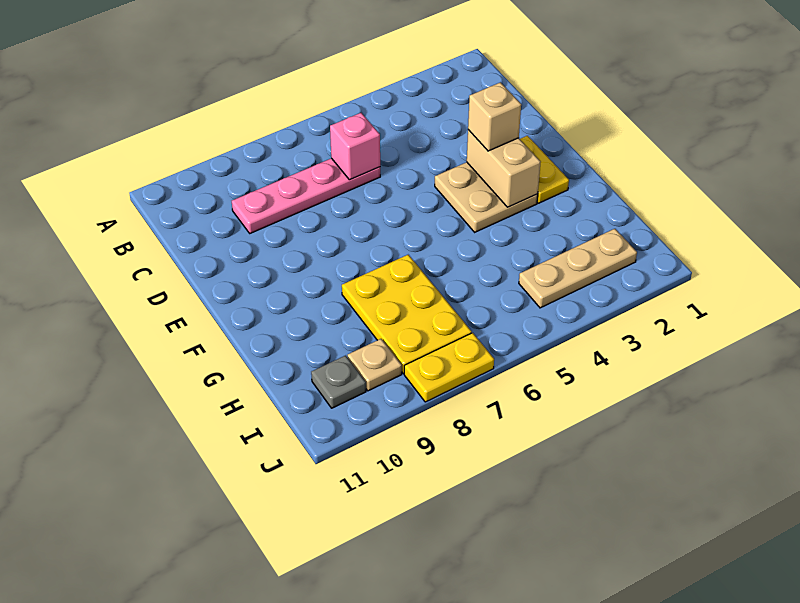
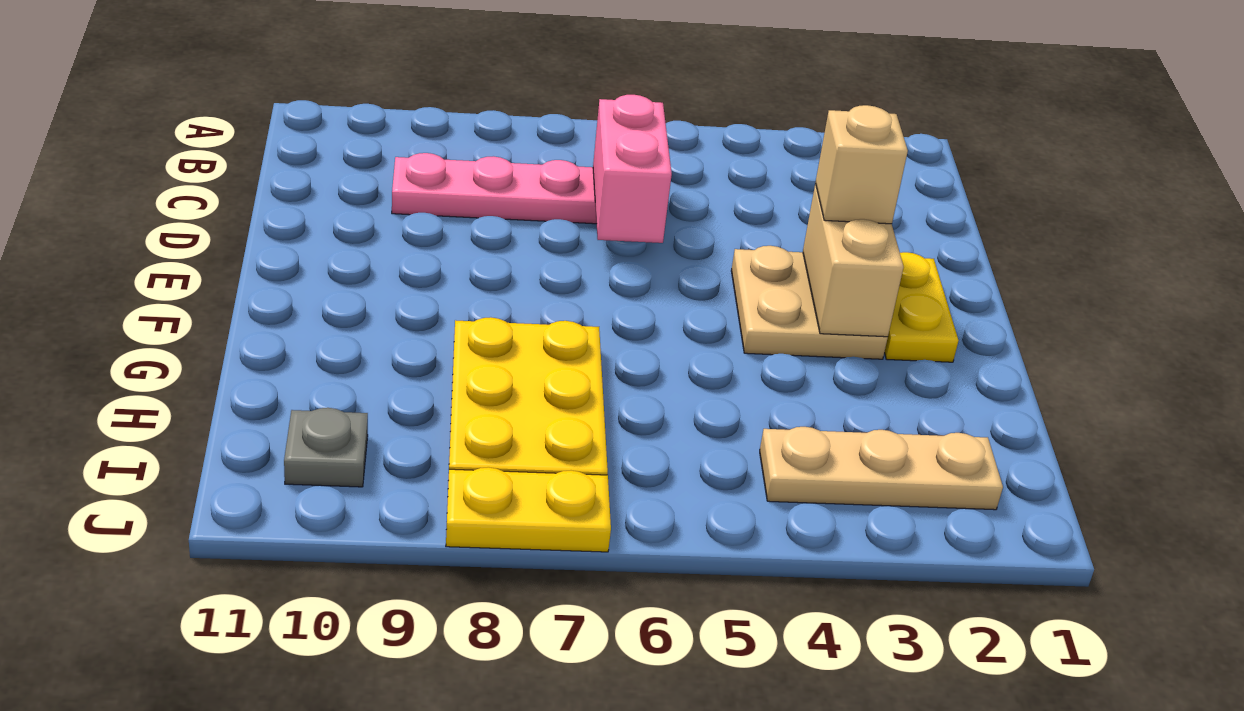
pink 1x1 brick [330,113,380,180] -> pink 1x2 brick [593,95,672,243]
tan 1x1 plate [347,339,402,391] -> none

